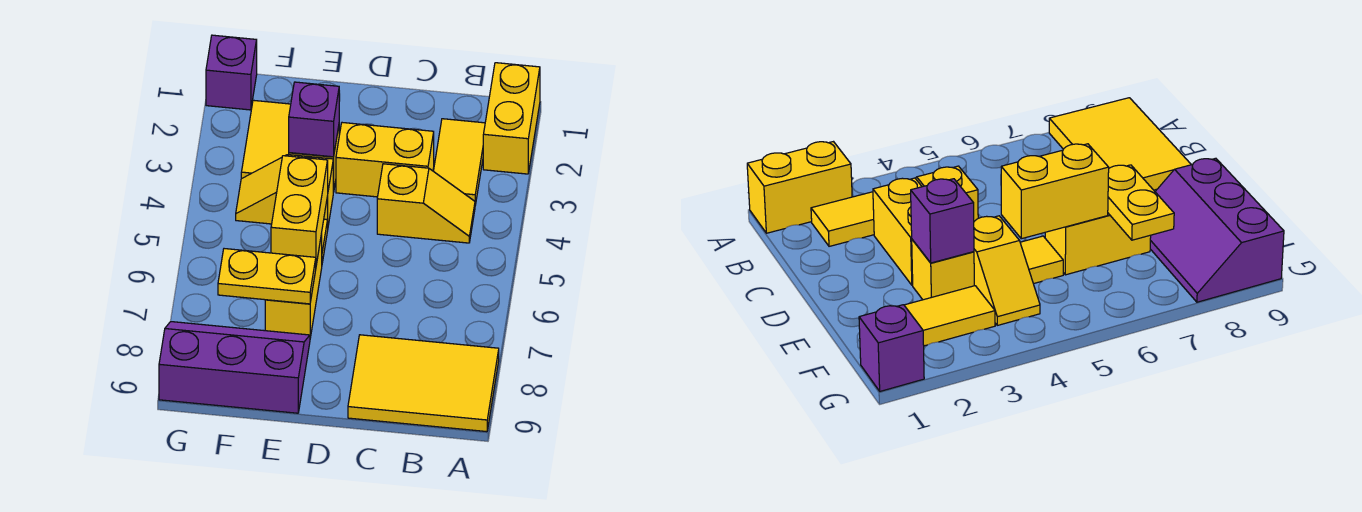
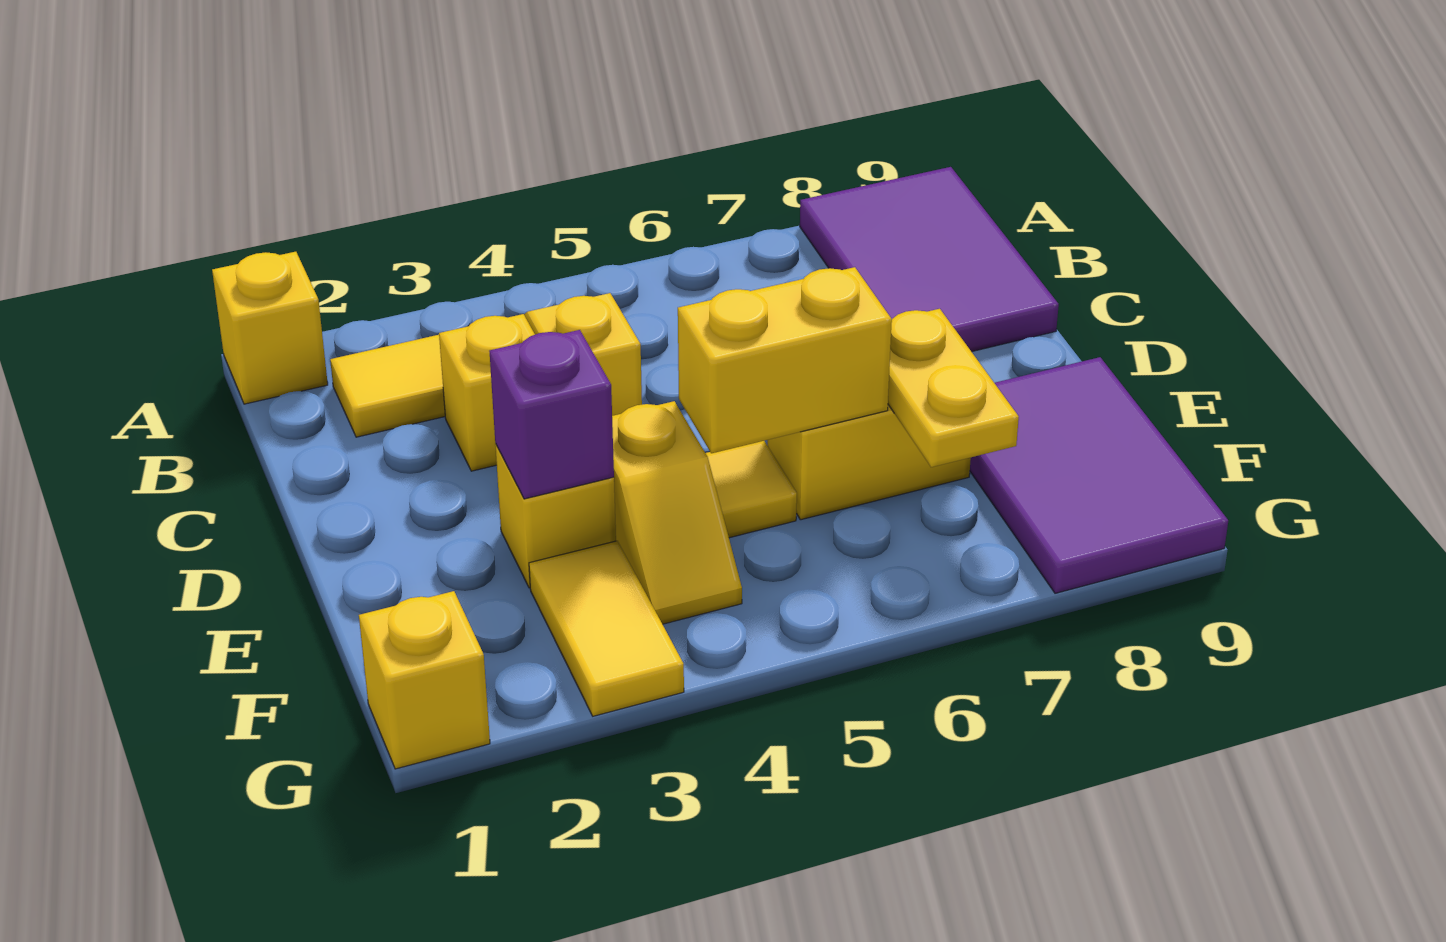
yellow 1x2 brick [483,63,540,174] -> yellow 1x1 brick [212,252,328,404]
yellow 2x3 tile [348,335,499,432] -> purple 2x3 tile [800,167,1059,352]
yellow 1x2 brick [336,123,434,197] -> yellow 1x1 brick [439,314,535,471]
purple 2x3 slope [159,322,310,413] -> purple 2x3 tile [970,357,1228,593]
yellow 1x2 tile [241,100,291,179] -> yellow 1x2 tile turned to [529,541,684,716]
purple 1x1 brick [206,35,257,110] -> yellow 1x1 brick [359,591,490,769]

